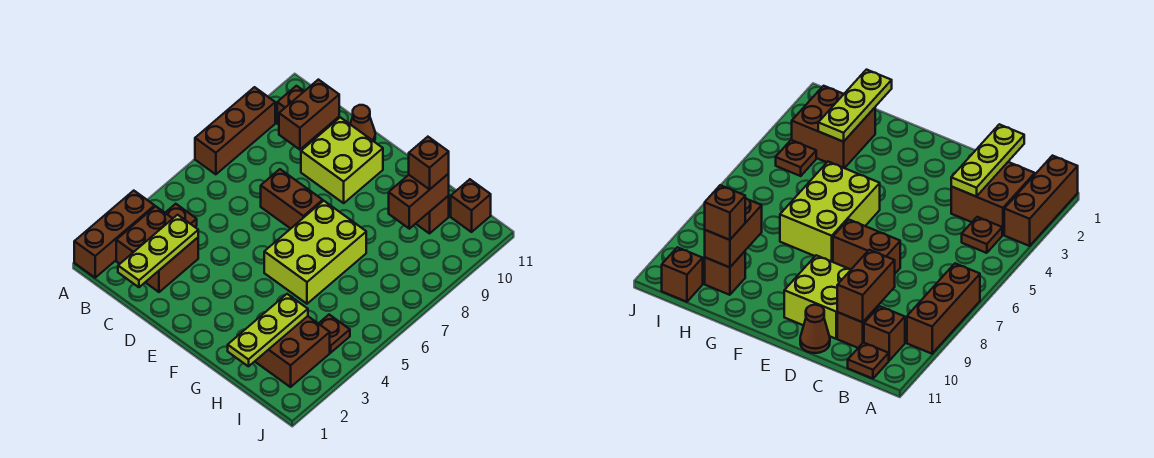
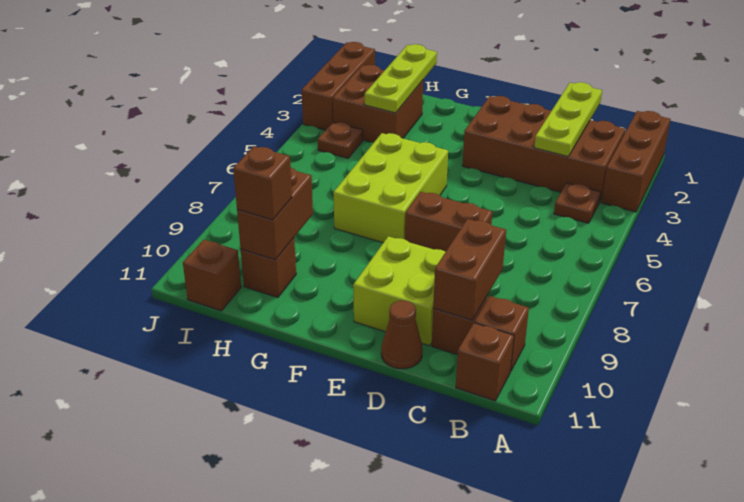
brown 1x3 brick [195,87,275,174] -> brown 1x3 brick moved to [302,42,375,130]
brown 2x2 brick [116,206,198,292] -> brown 2x4 brick [462,96,625,202]
brown 1x1 plate [848,343,889,379] -> brown 1x1 brick [456,323,514,401]

